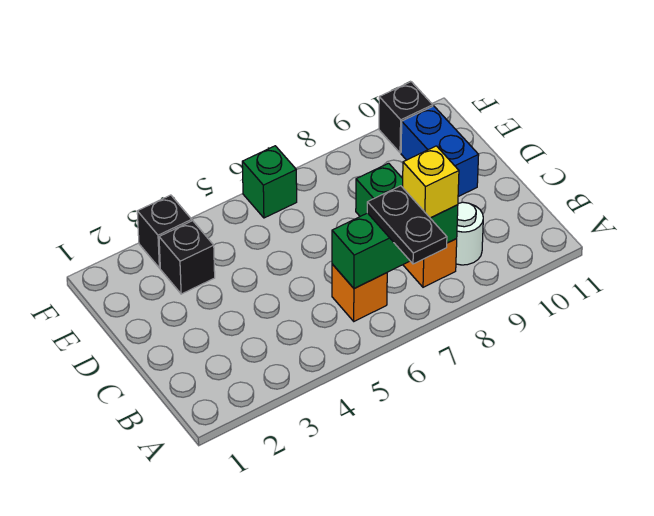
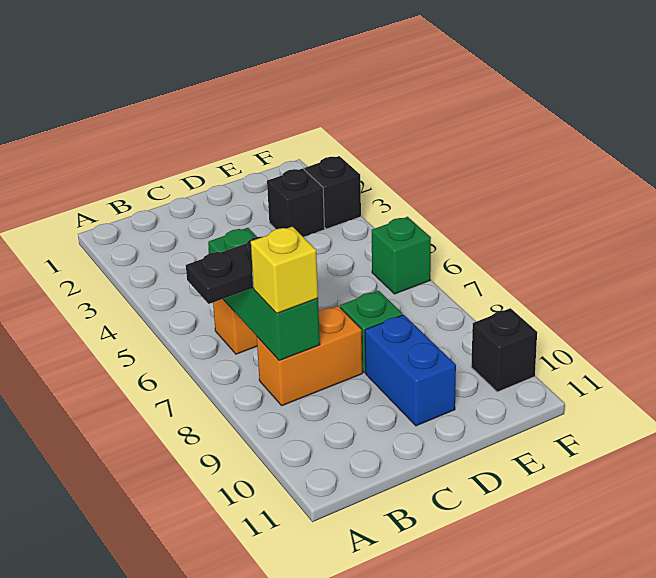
white 1x1 round brick [456,202,483,265] -> none
blue 1x2 brick [401,106,479,197] -> blue 1x2 brick turned to [365,315,456,426]

